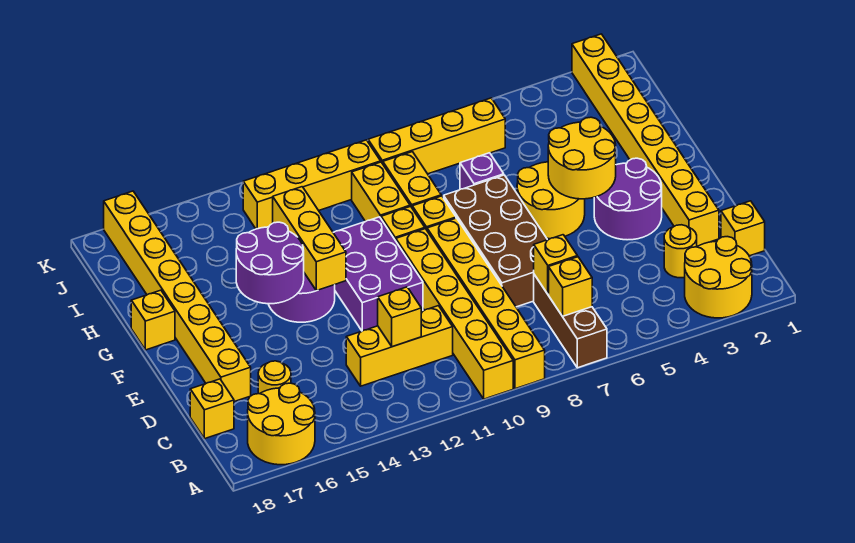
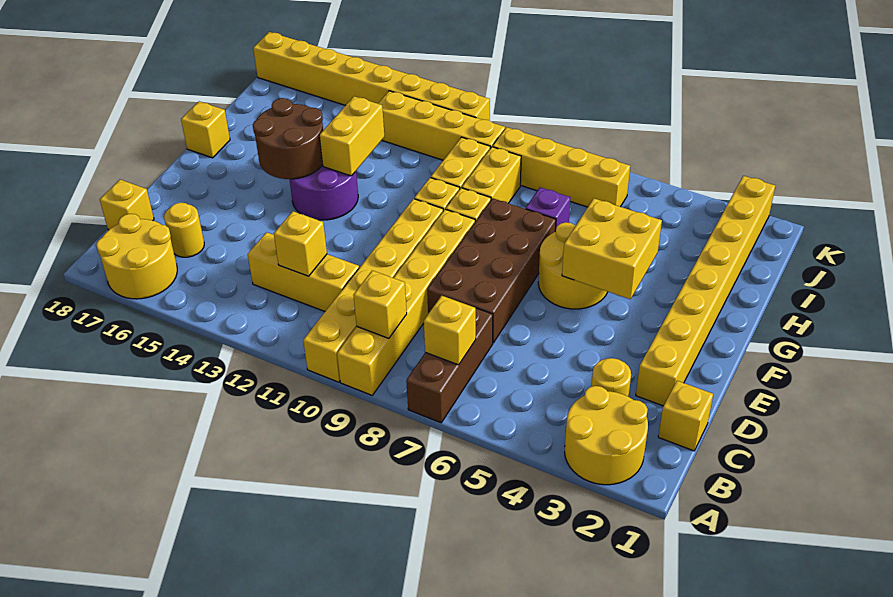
yellow 1x1 brick [534,235,578,294] -> yellow 1x1 brick moved to [353,271,407,338]
yellow 1x8 brick [104,191,251,402] -> yellow 1x8 brick turned to [253,32,490,121]
purple 2x2 round brick [594,158,662,240] -> none
purple 2x3 brick [333,217,423,331] -> none
yellow 2x2 round brick [548,117,616,199] -> yellow 2x2 brick [562,198,662,299]
yellow 1x3 brick [273,187,346,291] -> yellow 1x2 brick [320,96,384,176]
purple 2x2 round brick [236,222,304,304] -> brown 2x2 round brick [253,98,323,179]

